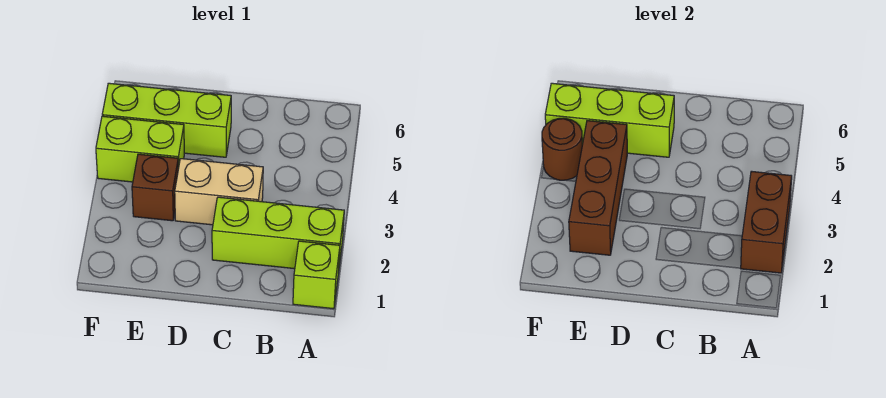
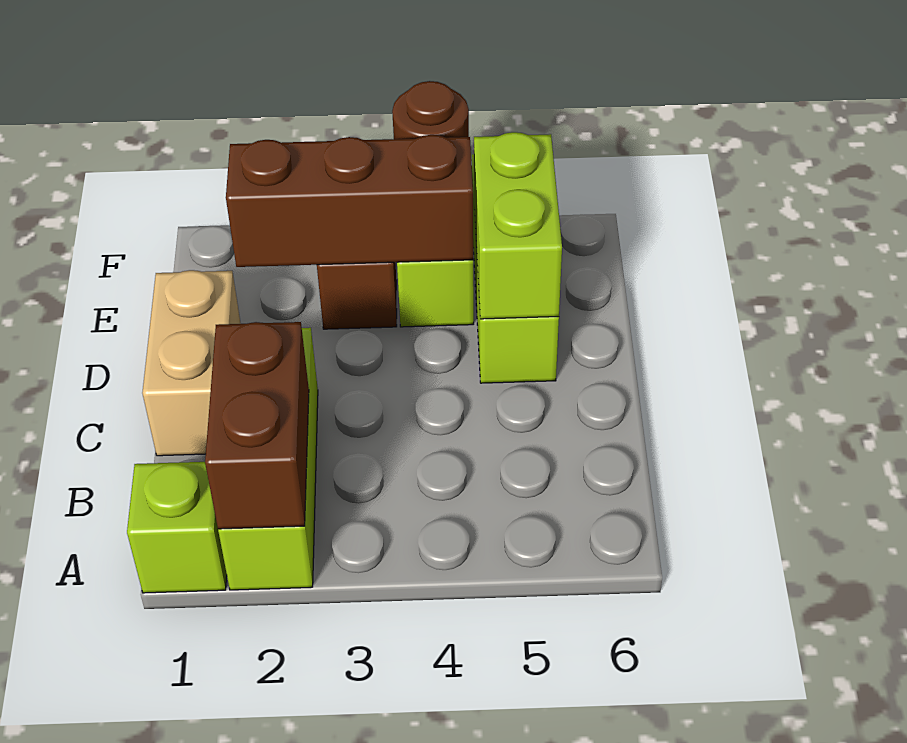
brown 1x2 brick [741,171,792,273] -> brown 1x2 brick turned to [205,322,309,529]
tan 1x2 brick [175,159,263,225] -> tan 1x2 brick moved to [142,270,241,456]
lime 1x3 brick [545,83,674,157] -> lime 1x2 brick [474,132,562,319]

